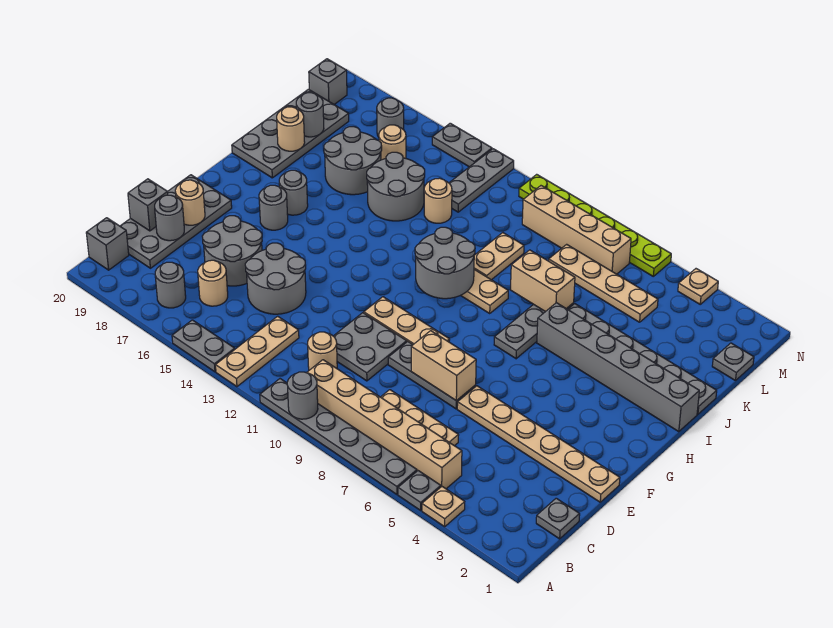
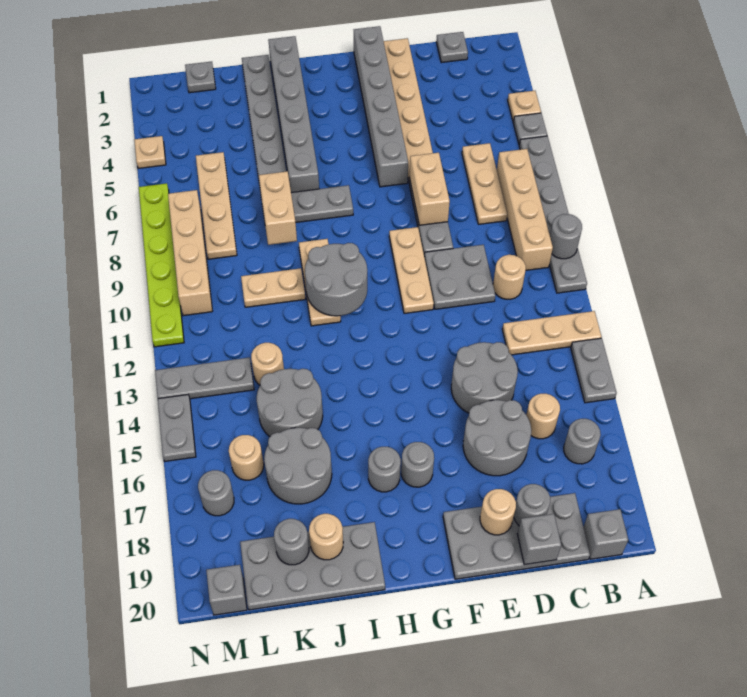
tan 1x6 brick [307,360,462,489] -> tan 1x4 brick [497,149,553,270]
none -> grey 1x6 brick [354,26,408,187]

